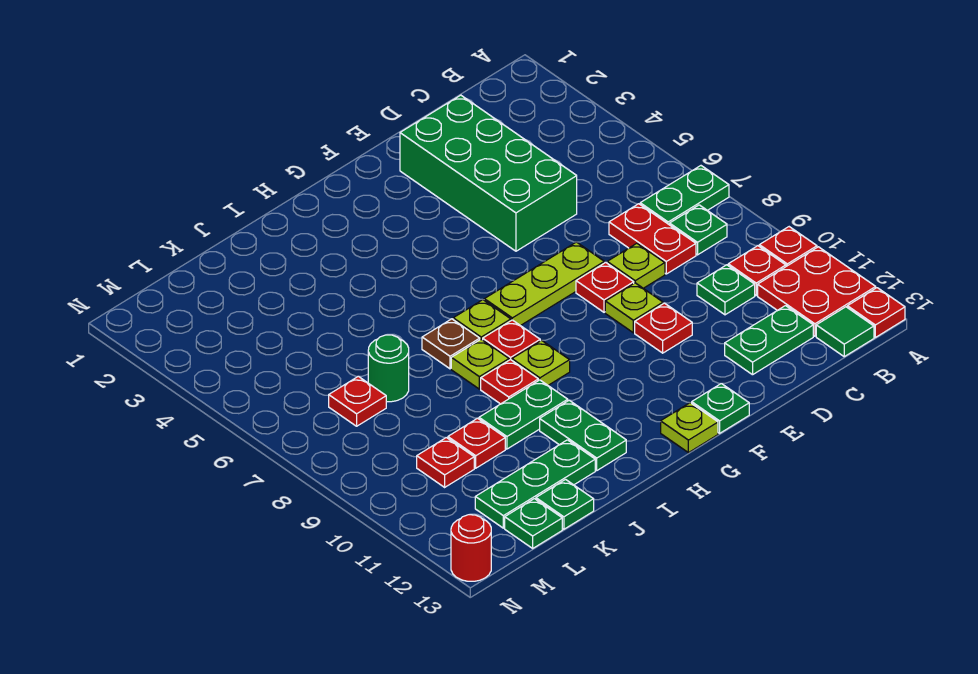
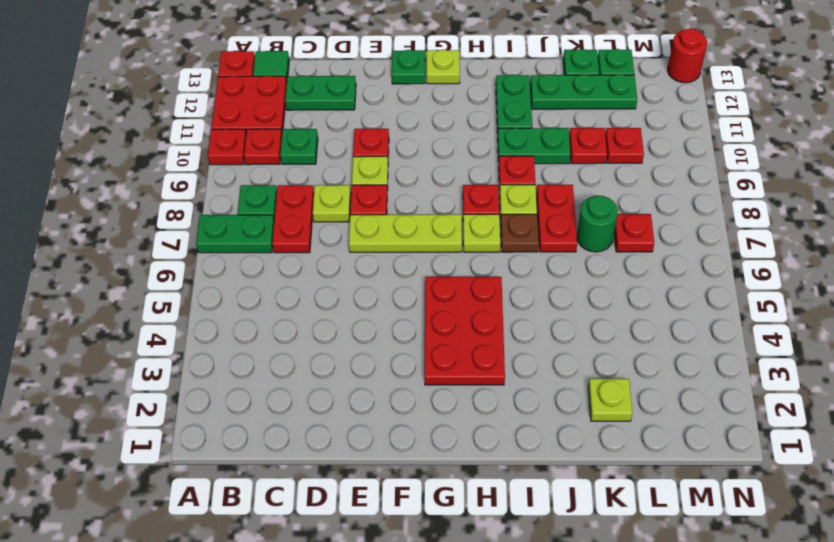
green 2x4 brick [400,95,577,251] -> none
none -> red 2x3 plate [425,277,505,385]
lime 1x1 plate [512,340,570,385] -> lime 1x1 plate moved to [588,379,632,421]
none -> red 1x2 plate [537,185,577,252]

